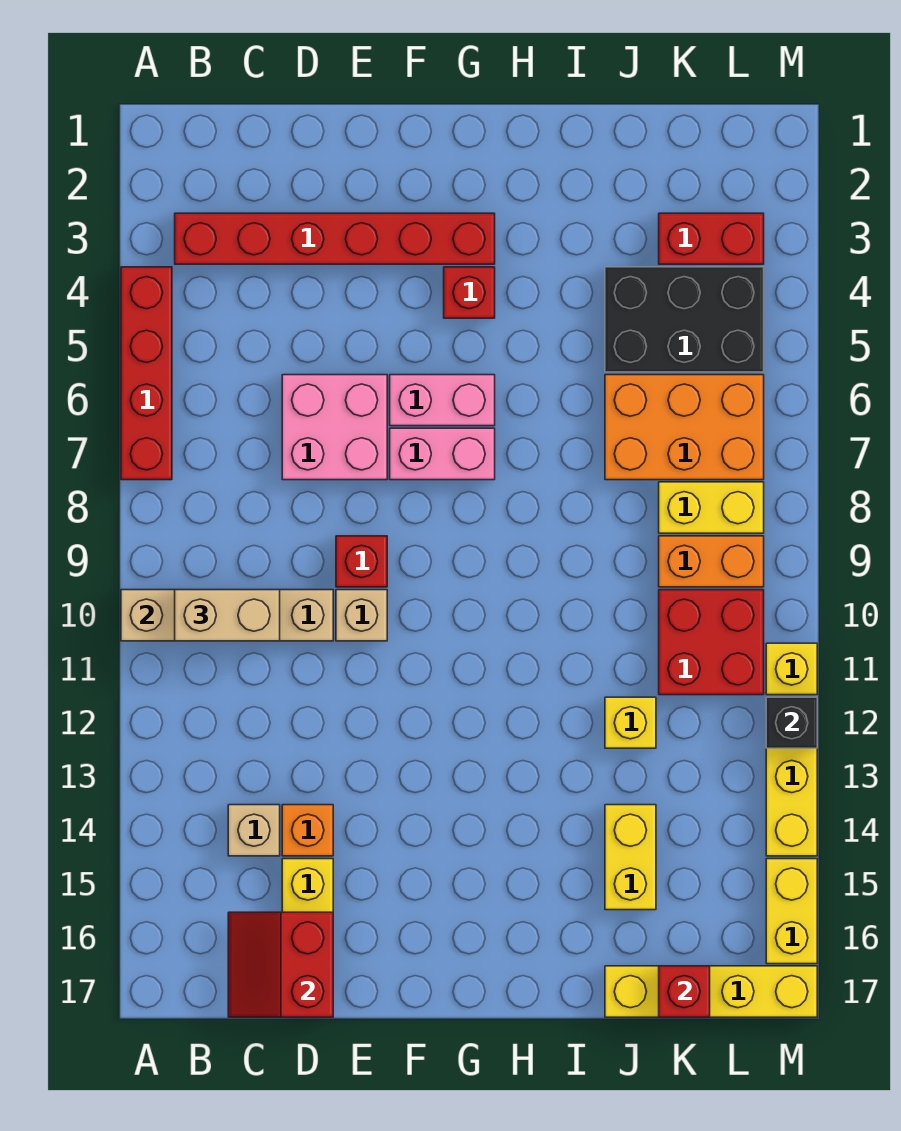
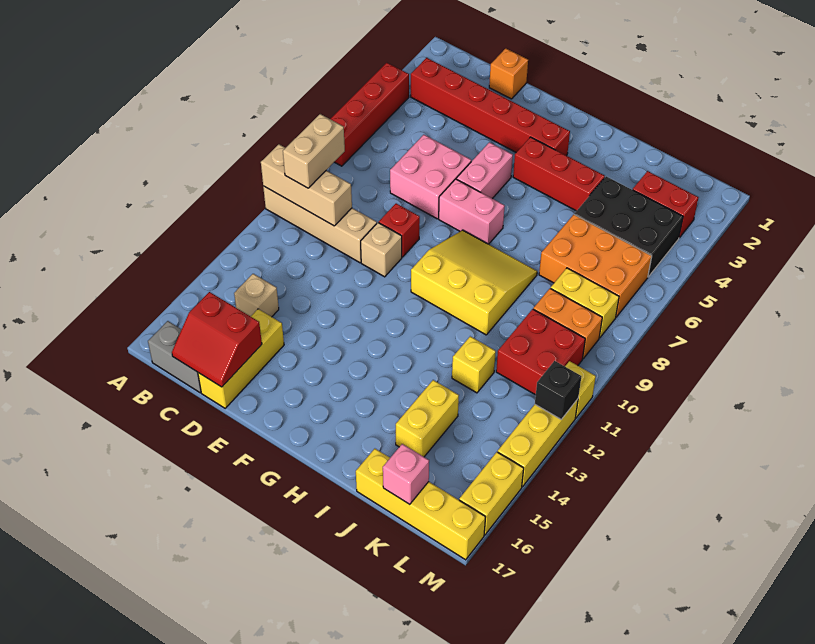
tan 1x2 brick [175,590,280,641] -> tan 1x2 brick turned to [283,114,345,188]
none -> grey 1x2 brick [148,321,201,393]
red 2x2 slope [228,912,333,1017] -> red 2x2 slope turned to [172,292,262,387]
orange 1x1 brick [282,805,333,856] -> orange 1x1 brick moved to [489,48,528,99]
pink 1x2 brick [390,375,495,426] -> pink 1x2 brick turned to [456,142,513,199]
red 1x1 brick [444,267,495,318] -> red 1x3 brick [513,137,605,211]
none -> yellow 3x3 slope [411,230,537,335]
red 1x1 brick [659,966,710,1017] -> pink 1x1 brick [383,444,429,504]

